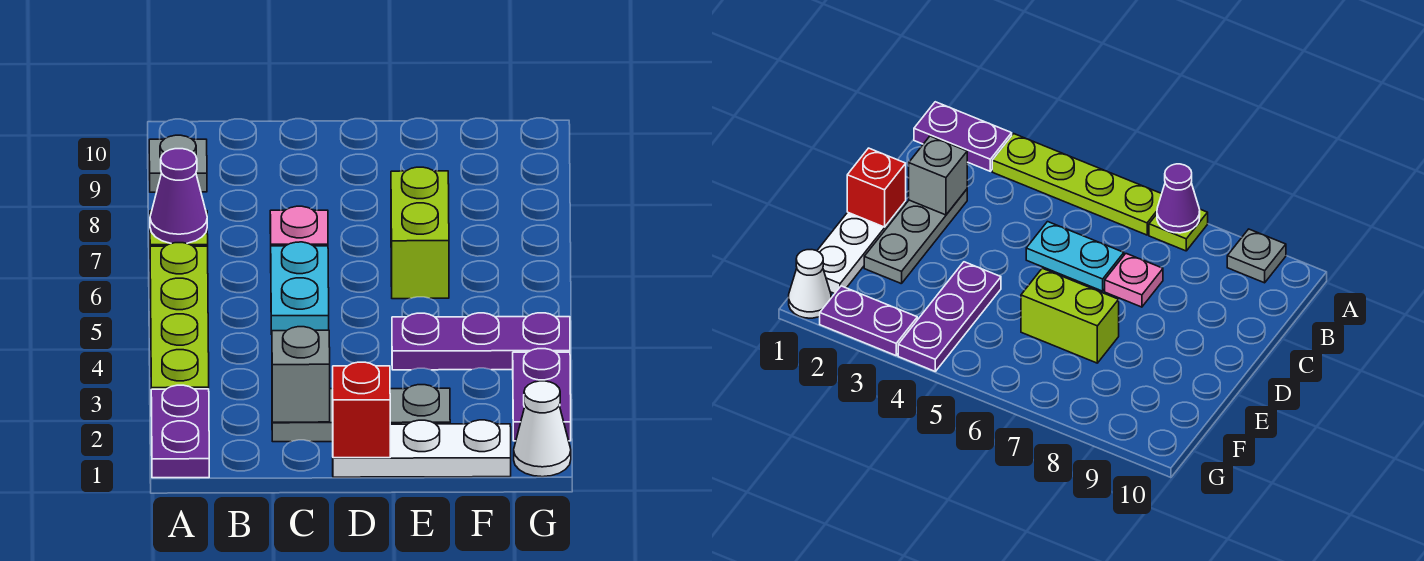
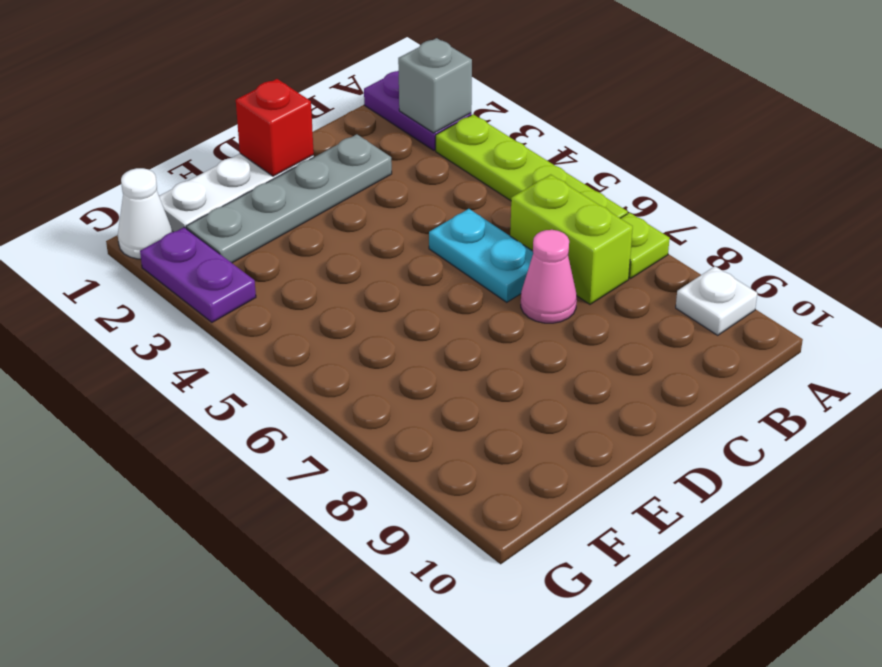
purple 1x1 cone [150,149,207,243] -> none
grey 1x1 plate [149,135,207,192] -> white 1x1 plate [676,266,757,335]
grey 1x3 plate [272,385,450,442] -> grey 1x4 plate [186,134,392,263]
grey 1x1 brick [272,327,330,422] -> grey 1x1 brick moved to [398,38,472,133]
pink 1x1 plate [270,206,328,246] -> pink 1x1 cone [521,230,577,323]
purple 1x3 plate [392,313,570,370] -> none
lime 1x2 brick [391,167,449,299] -> lime 1x2 brick moved to [510,175,633,304]

